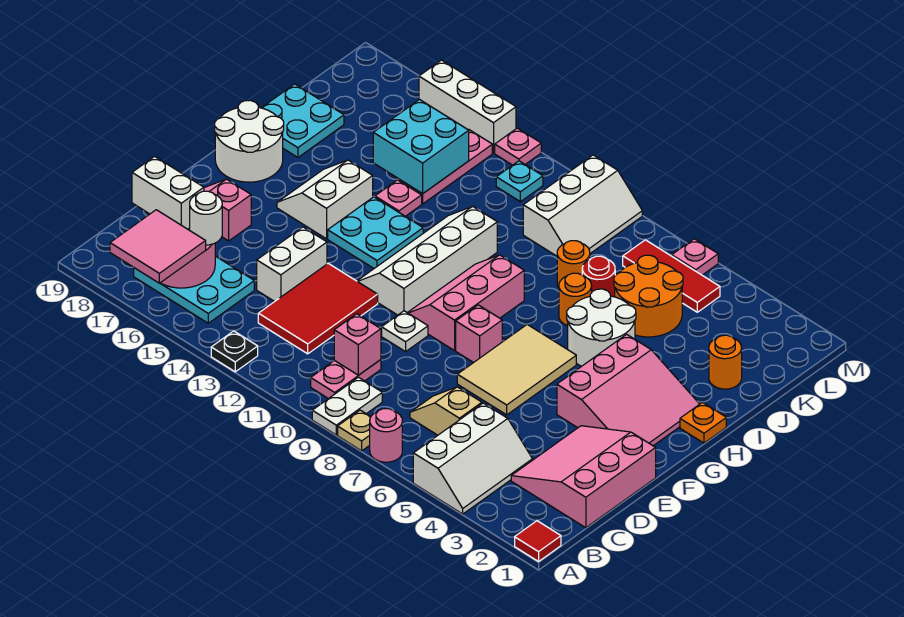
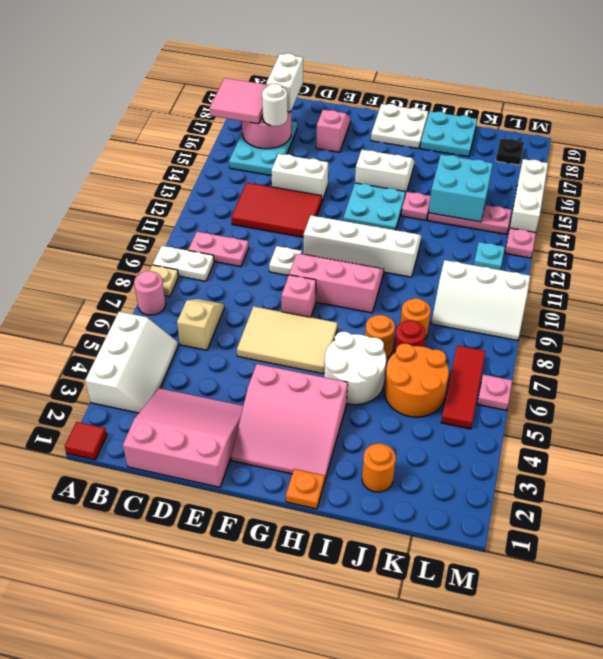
white 2x3 slope [413,403,533,514] -> white 2x3 slope turned to [85,312,178,413]
black 1x1 plate [211,331,258,372] -> black 1x1 plate moved to [496,138,524,165]
pink 1x1 brick [334,314,381,375] -> none
white 2x2 round brick [215,100,284,182] -> white 2x2 plate [371,104,428,149]

